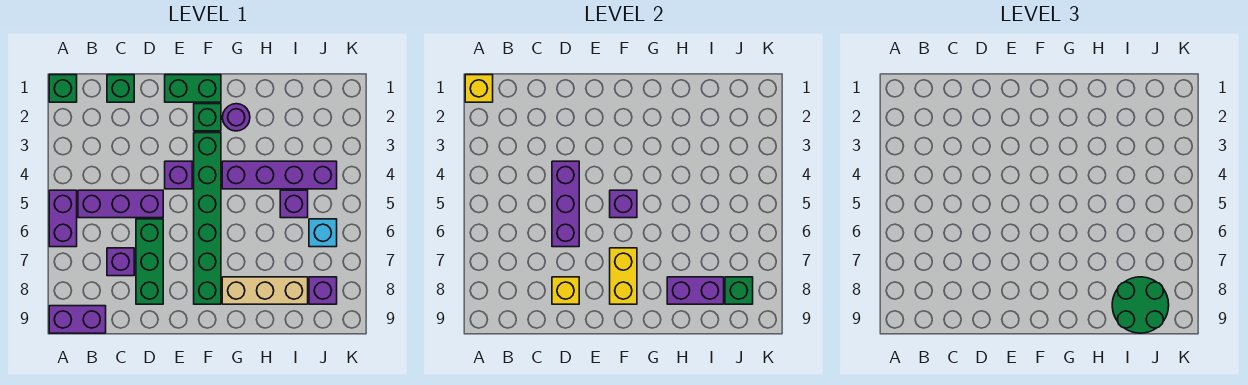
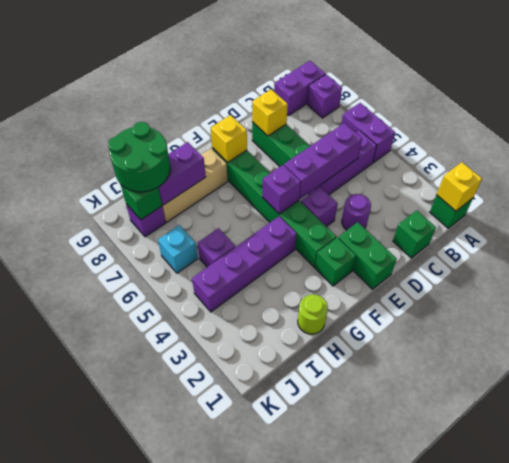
purple 1x1 brick [107,248,134,276] -> purple 1x1 brick moved to [307,74,342,118]
purple 1x3 brick [552,161,579,247] -> purple 1x3 brick turned to [284,123,362,199]
green 1x2 brick [165,75,221,102] -> green 1x2 brick turned to [338,222,397,289]
yellow 1x2 brick [610,248,637,304] -> yellow 1x1 brick [211,115,247,163]
purple 1x1 round brick [223,104,250,131] -> purple 1x1 round brick moved to [342,194,371,230]
none -> lime 1x1 round brick [298,294,328,334]

